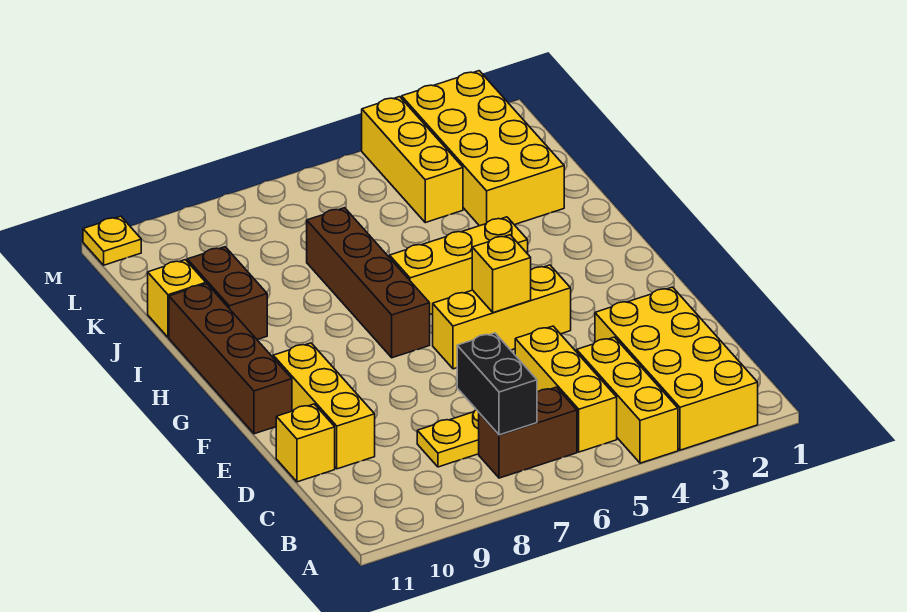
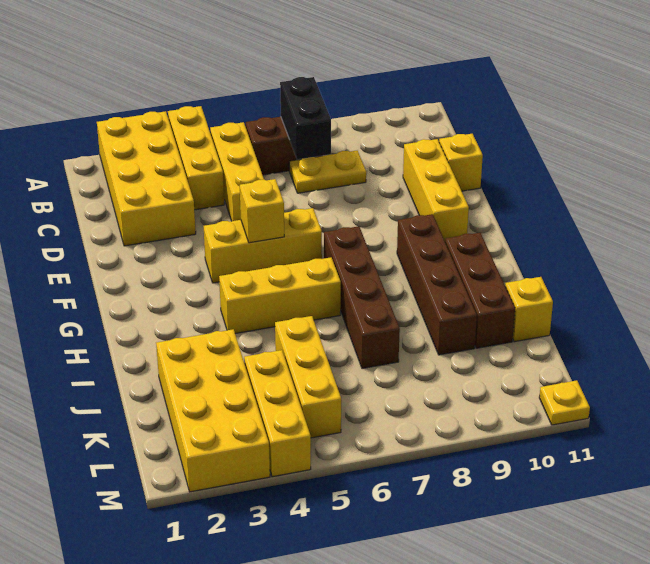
brown 1x4 brick [169,284,292,434] -> brown 1x4 brick moved to [397,214,477,355]
brown 1x2 brick [187,247,267,340] -> brown 1x3 brick [445,233,515,348]
none -> yellow 1x3 brick [275,316,341,438]

